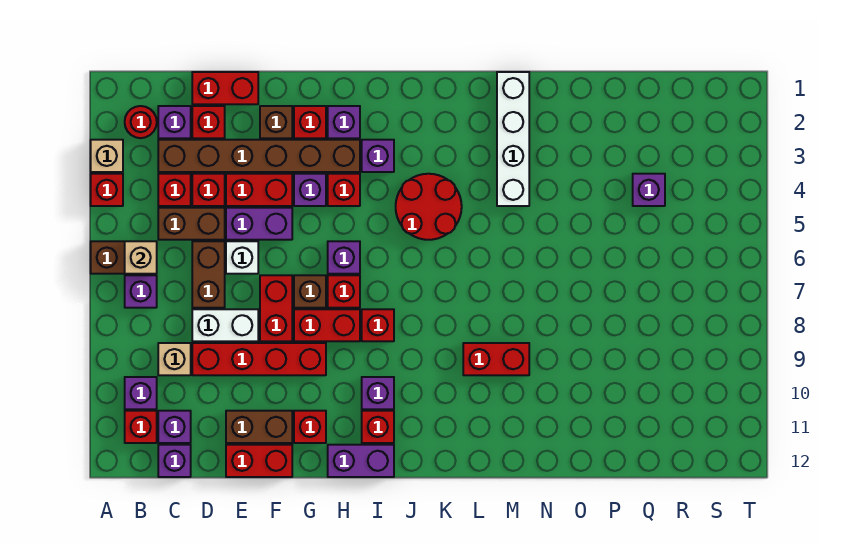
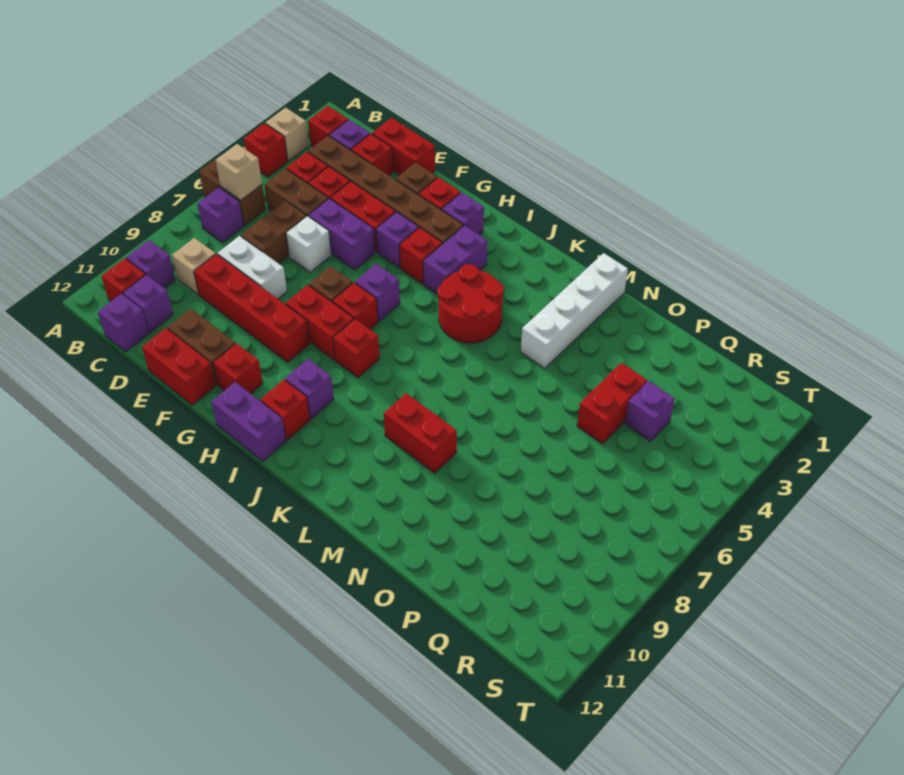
red 1x1 round brick [125,106,157,138] -> red 1x1 brick [308,106,348,147]
red 1x2 brick [260,275,292,341] -> red 1x2 brick moved to [577,363,647,444]
purple 1x1 brick [362,140,394,172] -> purple 1x2 brick [423,225,487,295]

